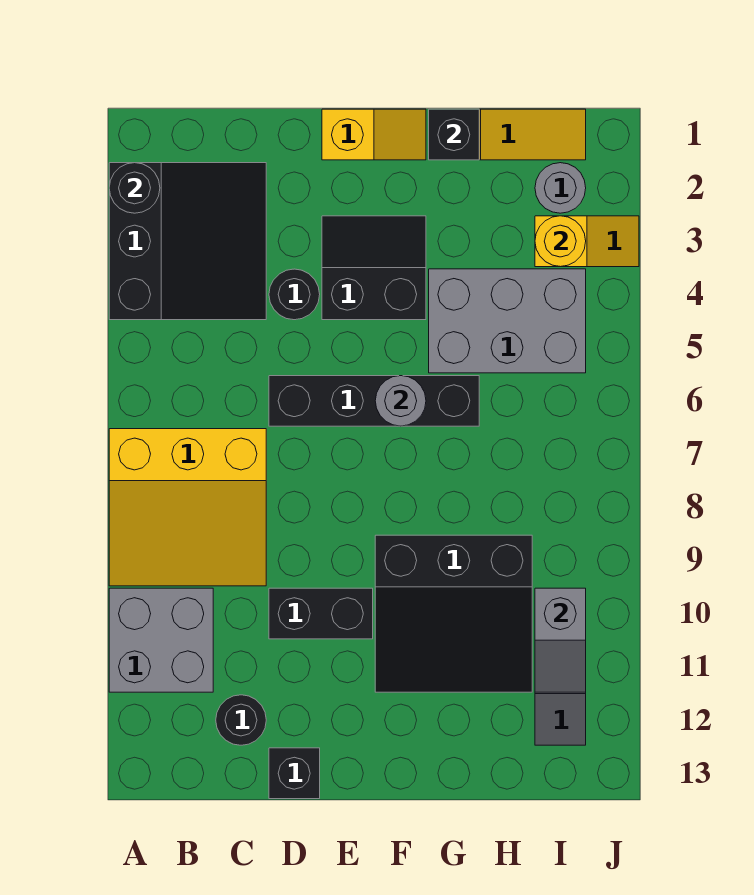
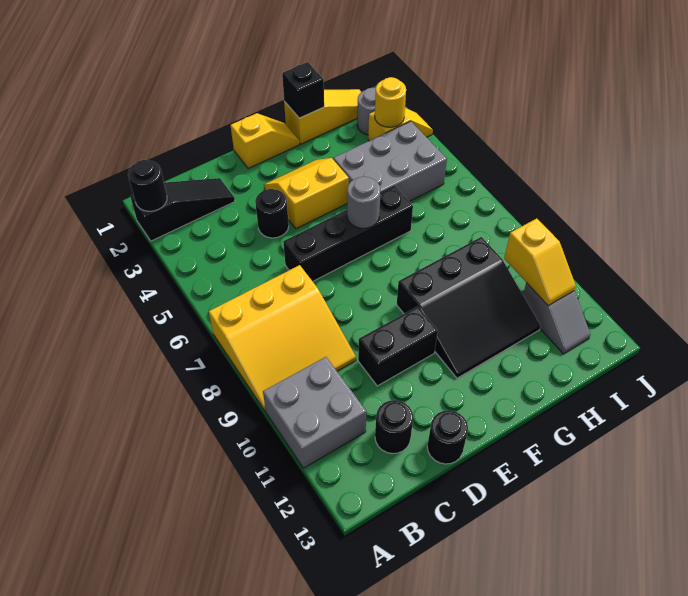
black 3x3 slope [109,163,266,320] -> black 1x3 slope [130,178,235,241]
black 1x1 brick [269,748,320,799] -> black 1x1 round brick [427,410,468,464]
black 2x2 slope [322,216,426,320] -> yellow 2x2 slope [264,158,349,229]
grey 1x2 slope [535,588,586,692] -> yellow 1x2 slope [504,218,576,306]

